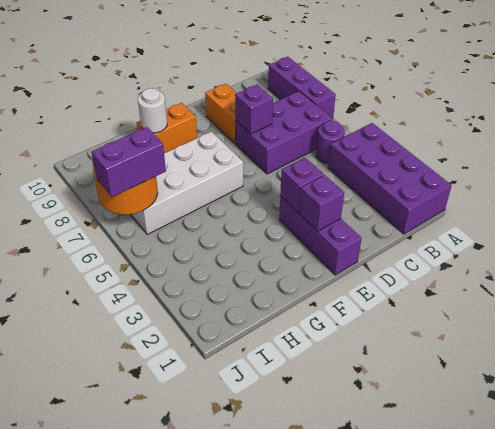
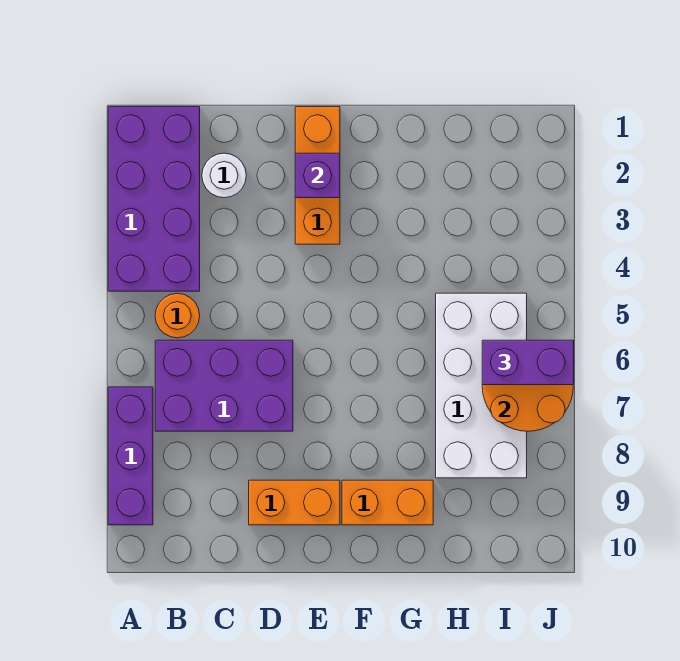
purple 1x1 round brick [316,121,345,164] -> orange 1x1 round brick [155,293,200,338]
purple 1x1 brick [235,85,273,134] -> none
orange 1x2 brick [205,84,237,144] -> orange 1x2 brick turned to [249,480,340,525]
purple 1x3 brick [279,196,362,275] -> orange 1x3 brick [295,107,340,244]
purple 1x1 brick [280,158,324,212] -> none
white 2x4 brick [130,132,243,234] -> white 2x4 brick turned to [436,293,527,478]
white 1x1 round brick [138,88,167,133] -> white 1x1 round brick moved to [202,153,246,198]

